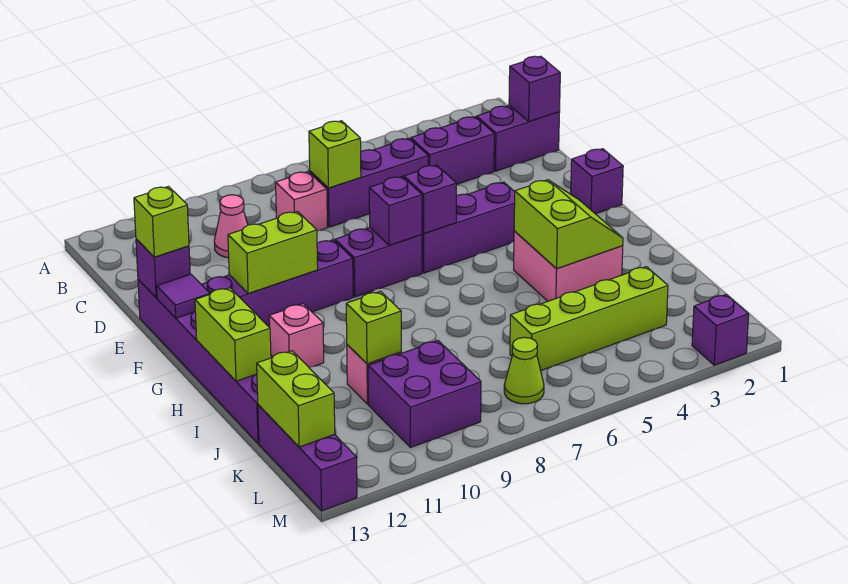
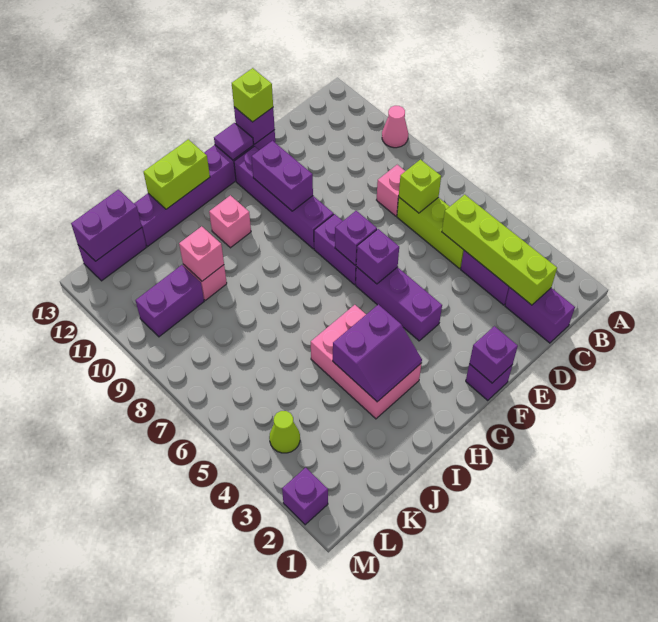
purple 1x1 brick [509,56,560,121] -> purple 1x1 brick moved to [469,326,518,383]
purple 1x3 brick [310,138,428,227] -> lime 1x3 brick [397,197,464,269]
pink 1x1 cone [214,195,248,258] -> pink 1x1 cone moved to [382,106,408,148]
lime 1x2 brick [228,211,318,294] -> purple 1x2 brick [251,141,313,211]
pink 2x2 brick [514,231,623,301] -> pink 2x3 brick [311,305,421,419]
lime 2x2 slope [514,180,623,269] -> purple 2x2 slope [333,305,422,402]
lime 1x1 brick [346,292,401,364] -> pink 1x1 brick [179,226,224,281]
lime 1x4 brick [510,267,668,370] -> lime 1x4 brick moved to [442,195,557,305]
purple 2x2 brick [368,341,481,448] -> purple 1x2 brick [136,265,204,337]
purple 1x3 brick [258,405,357,511] -> purple 1x2 brick [78,228,146,281]
lime 1x2 brick [257,351,335,447] -> purple 1x2 brick [71,190,142,261]
lime 1x1 cone [504,337,544,404] -> lime 1x1 cone moved to [269,411,300,453]

